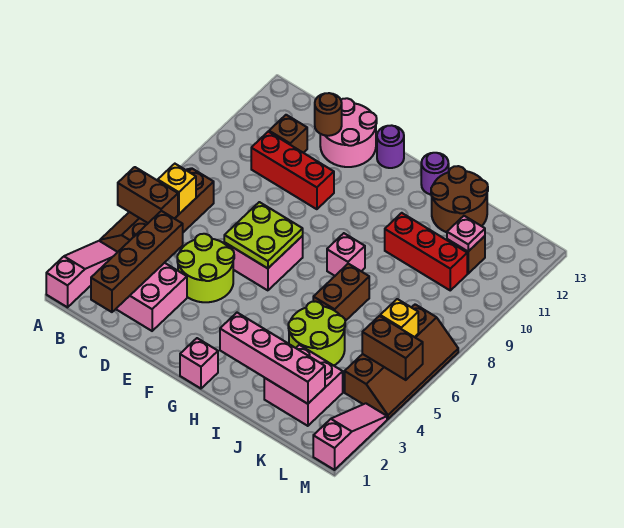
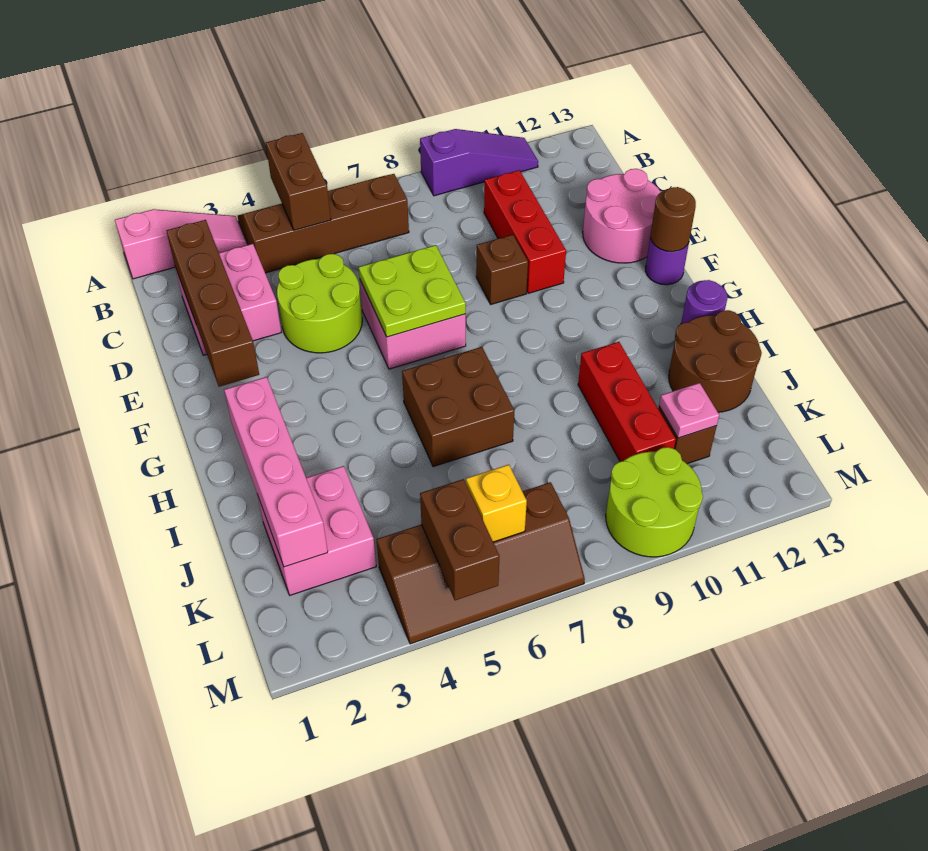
none -> purple 1x3 slope [420,129,538,196]
yellow 1x1 brick [158,164,196,214] -> none
brown 1x4 brick [91,211,183,312] -> brown 1x4 brick turned to [167,220,259,387]
brown 1x1 brick [269,115,307,153] -> brown 1x1 brick moved to [476,235,528,304]
brown 1x1 round brick [315,93,342,136] -> brown 1x1 round brick moved to [651,187,696,252]
pink 1x1 brick [180,338,218,389] -> none
pink 1x1 brick [327,233,365,276] -> none
lime 2x2 round brick [288,301,345,366] -> lime 2x2 round brick moved to [606,447,703,557]
brown 1x2 brick [313,264,369,321] -> brown 2x2 brick [402,347,514,467]
pink 1x3 slope [313,403,387,470] -> none

